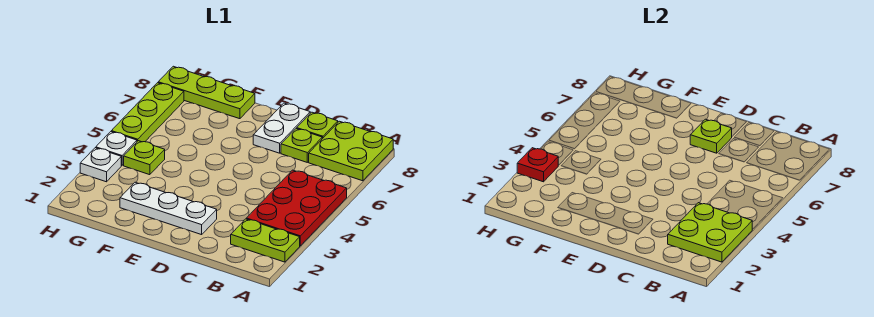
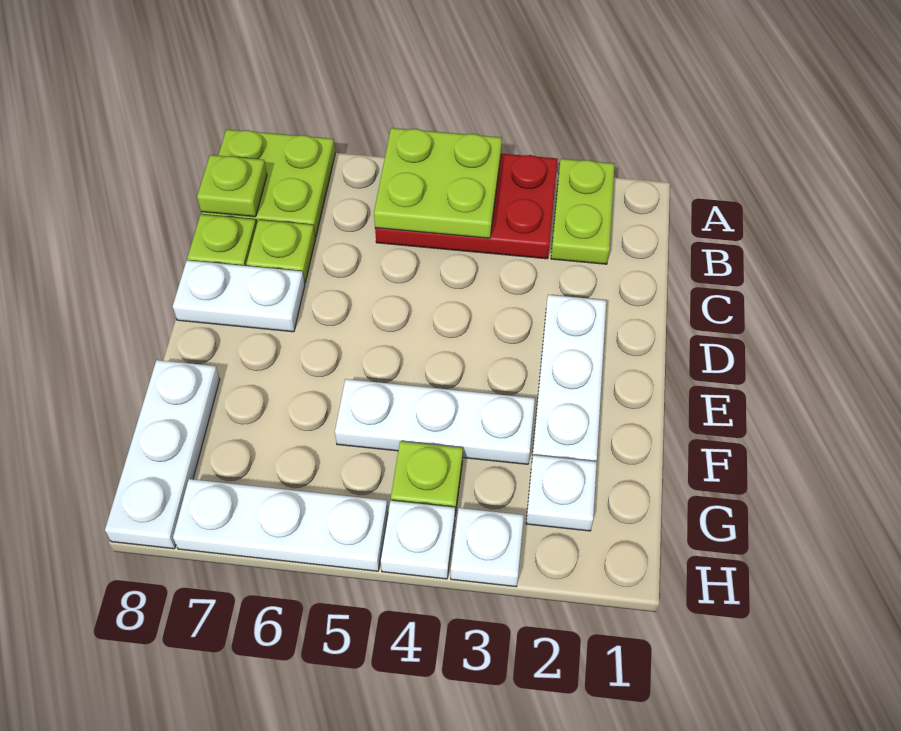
lime 2x2 plate [668,203,752,262] -> lime 2x2 plate moved to [374,128,502,238]
lime 1x1 plate [690,119,732,153] -> lime 1x1 plate moved to [197,155,267,217]
none -> white 1x3 plate [335,379,535,464]
lime 1x3 plate [158,66,255,119] -> white 1x3 plate [105,360,220,549]
none -> white 1x1 plate [526,455,597,531]
red 1x1 plate [517,148,558,182] -> none
lime 1x3 plate [111,83,184,142] -> white 1x3 plate [173,479,388,571]

